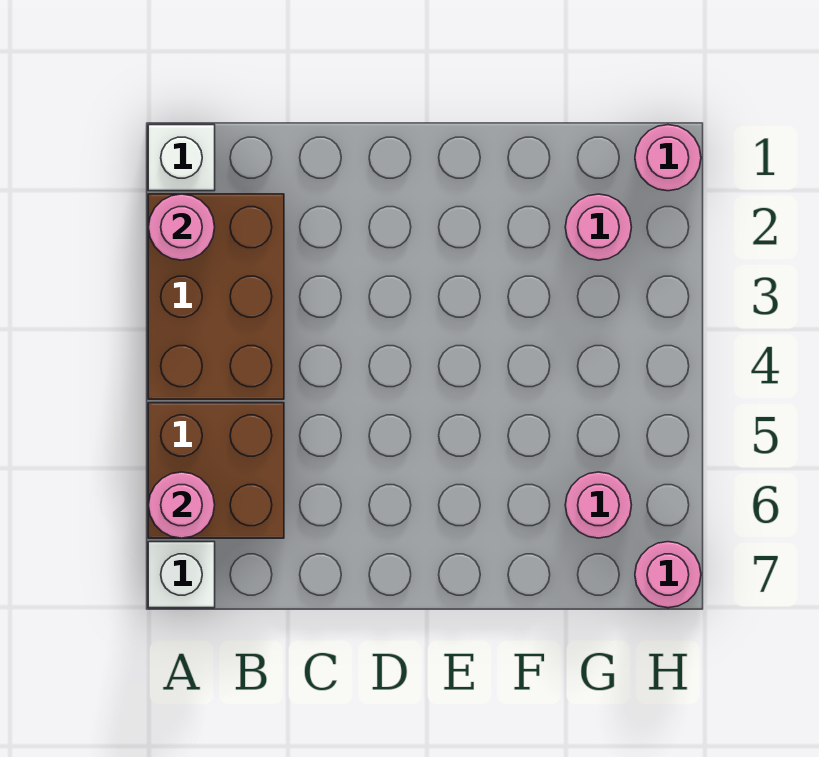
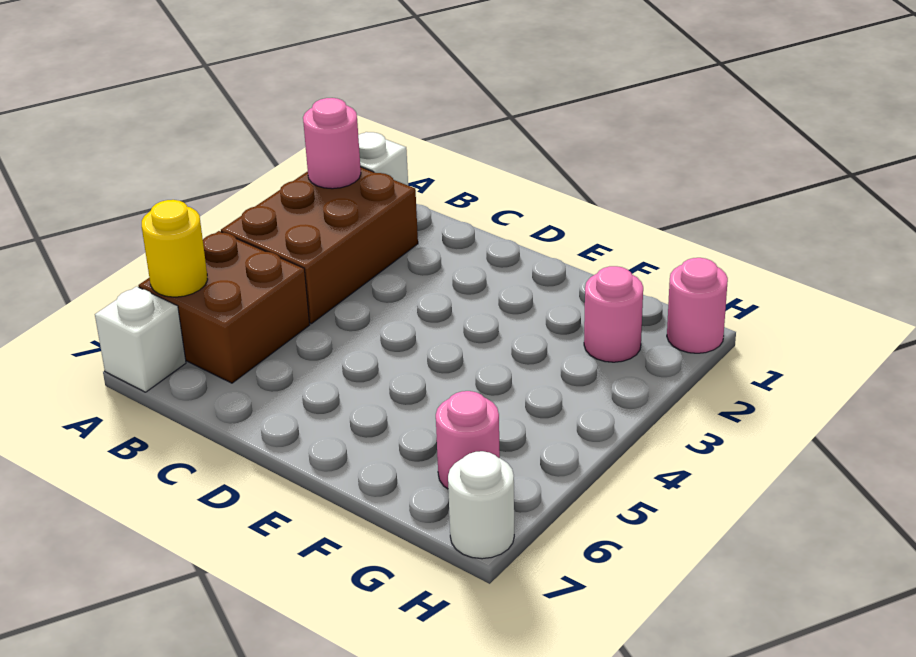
pink 1x1 round brick [148,472,215,538] -> yellow 1x1 round brick [142,200,208,297]
pink 1x1 round brick [635,542,701,608] -> white 1x1 round brick [448,451,514,559]

